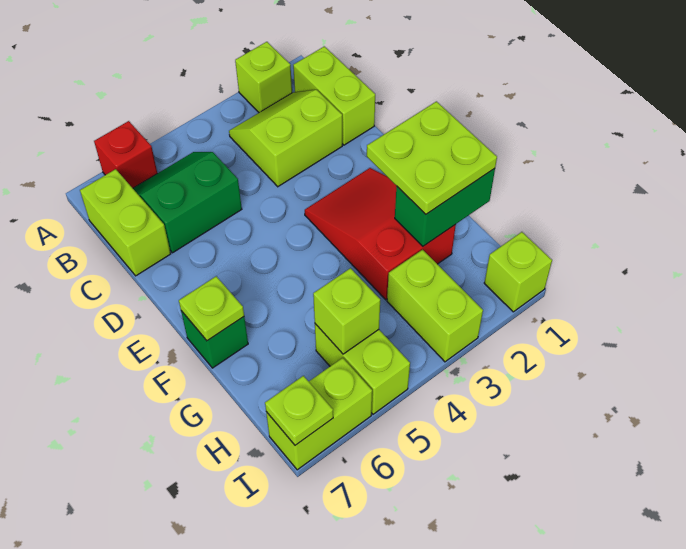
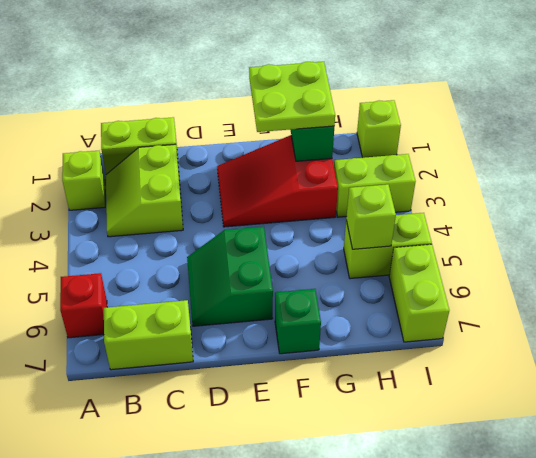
green 2x2 slope [133,152,242,253] -> green 2x2 slope moved to [187,226,273,326]
lime 1x1 plate [179,276,244,341] -> none
lime 1x1 plate [265,376,333,445] -> none

